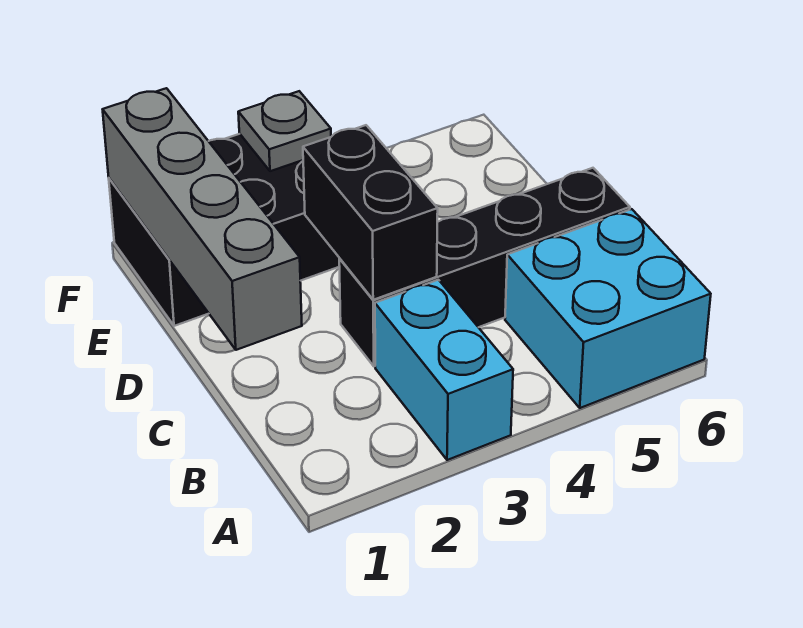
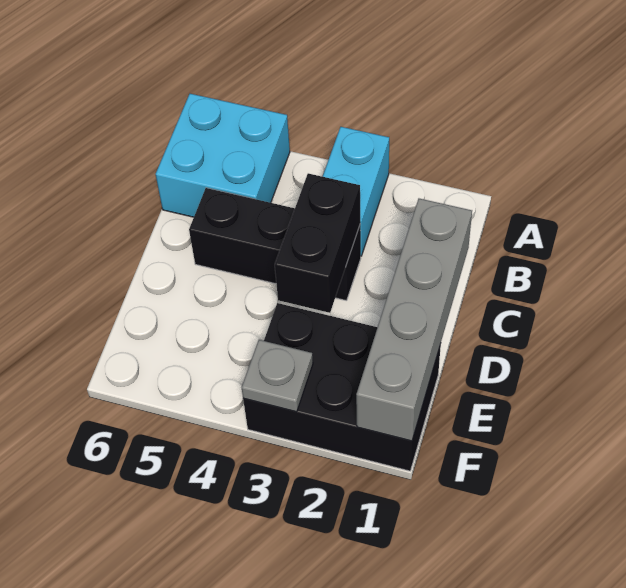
black 1x4 brick [339,168,630,366] -> black 1x3 brick [189,188,361,301]

